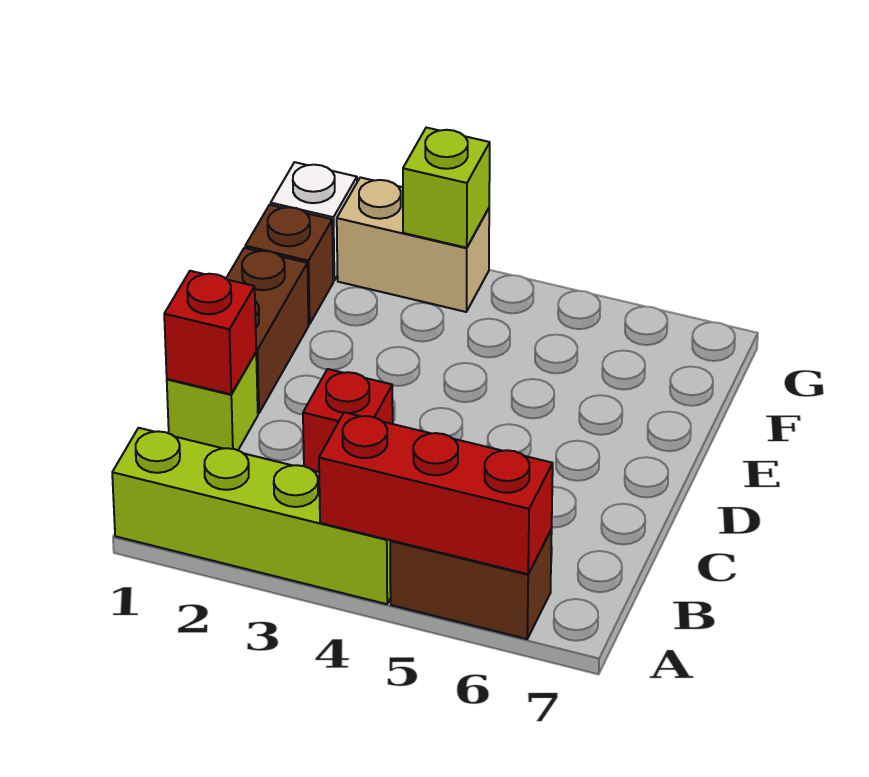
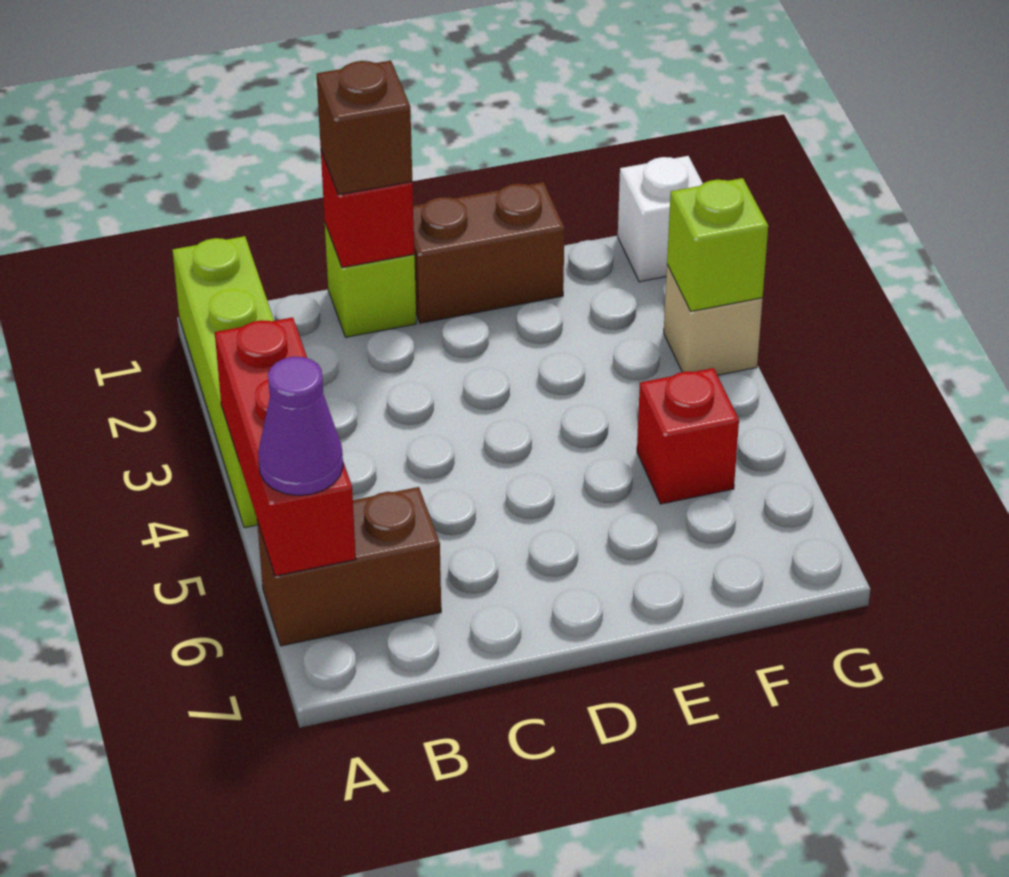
brown 1x2 brick [390,529,552,639] -> brown 1x2 brick turned to [257,487,441,646]
none -> purple 1x1 cone [258,357,343,495]
red 1x1 brick [303,369,393,472] -> red 1x1 brick moved to [637,368,739,504]
brown 1x1 brick [245,205,333,324] -> brown 1x1 brick moved to [317,61,412,195]
tan 1x2 brick [337,177,489,312] -> tan 1x1 brick [664,265,762,375]

